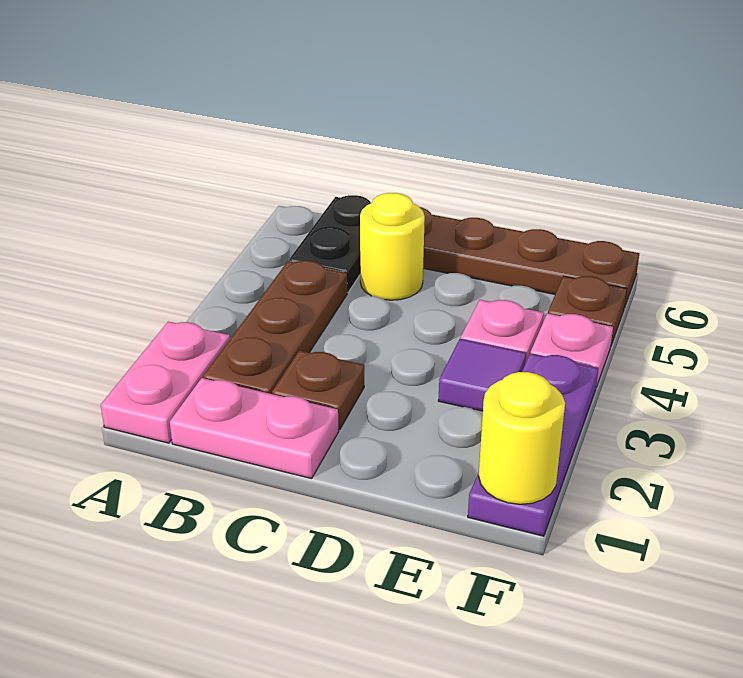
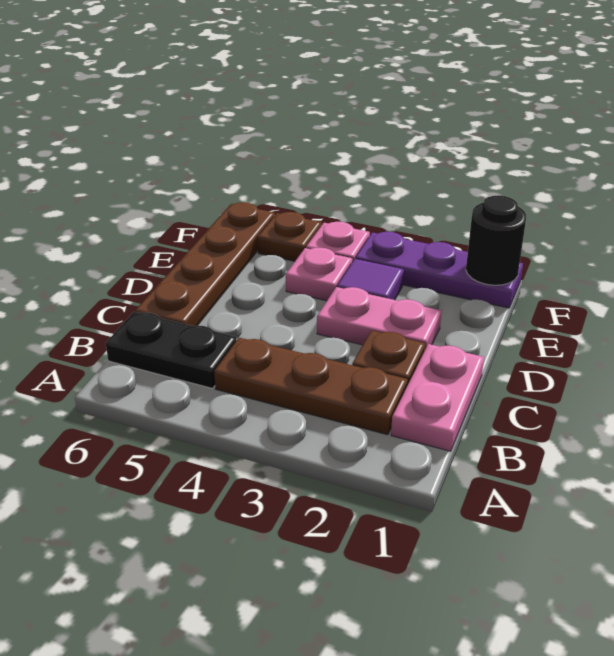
pink 1x2 plate [101,322,230,443] -> pink 1x2 plate moved to [317,287,442,349]
yellow 1x1 round brick [360,193,425,300] -> none
yellow 1x1 round brick [479,372,565,504] -> black 1x1 round brick [466,195,526,285]

